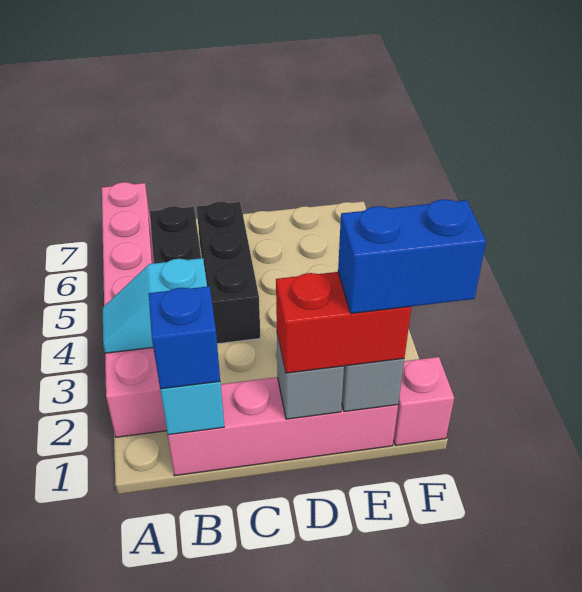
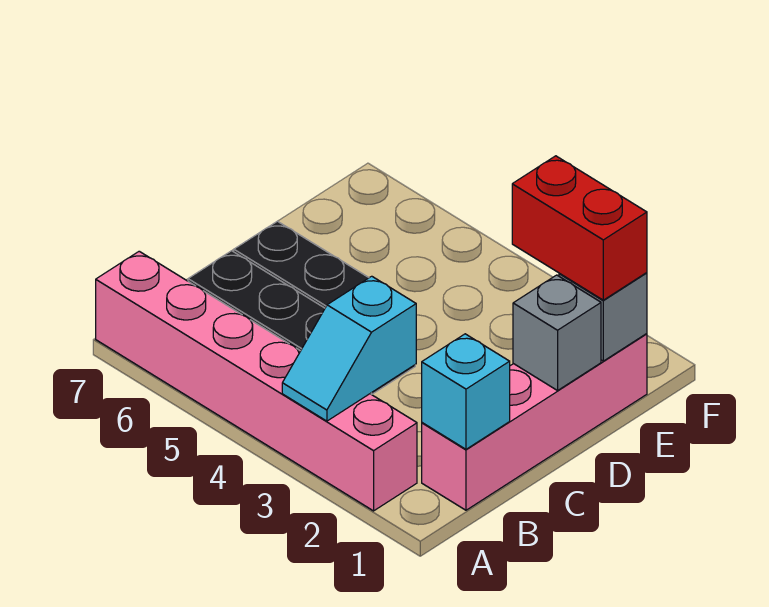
blue 1x1 brick [149,286,220,389] -> none
red 1x2 brick [276,272,411,373] -> red 1x2 brick turned to [512,156,647,300]
blue 1x2 brick [338,199,486,314] -> none
pink 1x1 brick [394,357,454,445] -> none

